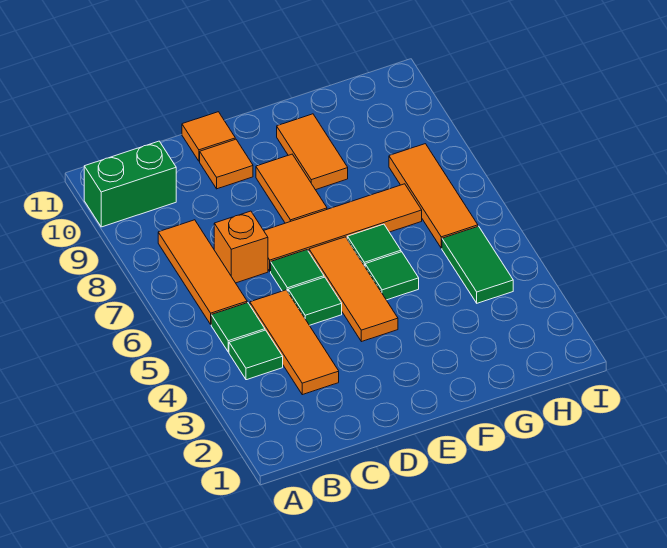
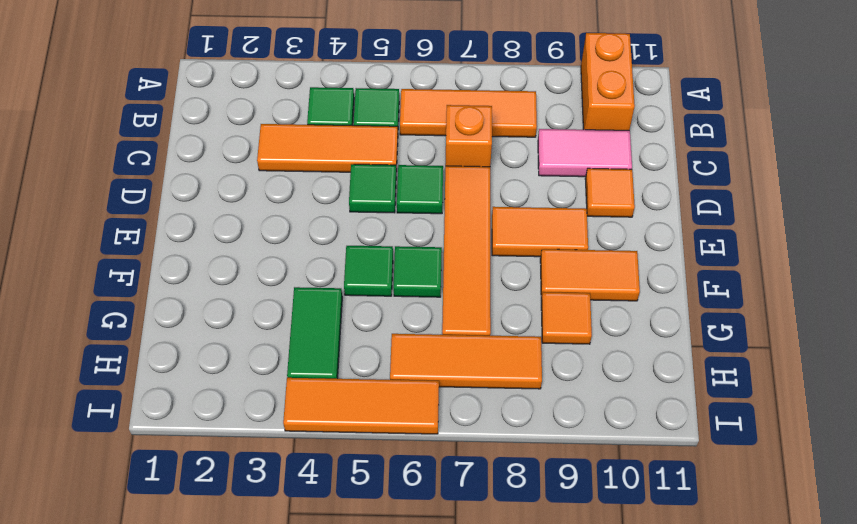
green 1x2 brick [84,141,176,227] -> orange 1x2 brick [581,33,635,130]
none -> pink 1x2 tile [538,129,632,177]
orange 1x1 tile [182,112,235,161] -> orange 1x1 tile moved to [541,292,592,344]
orange 1x3 tile [309,237,398,342] -> orange 1x3 tile moved to [283,378,439,434]
green 1x2 tile [442,226,513,303] -> green 1x2 tile turned to [287,287,342,379]

